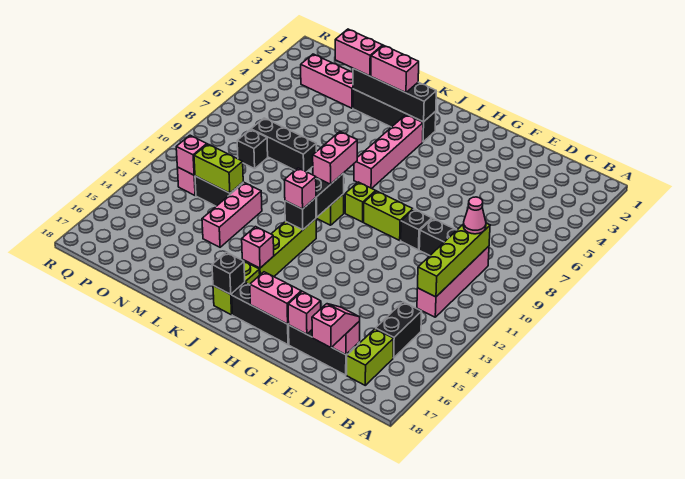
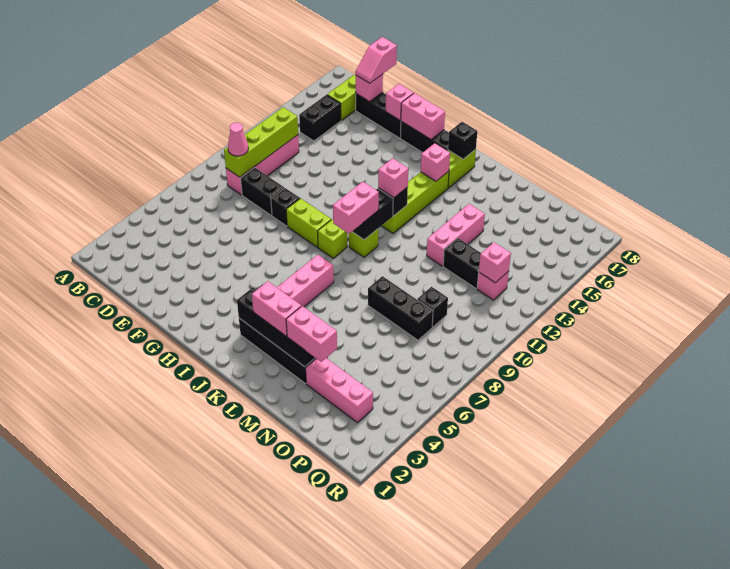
lime 1x2 brick [194,144,243,193] -> none

